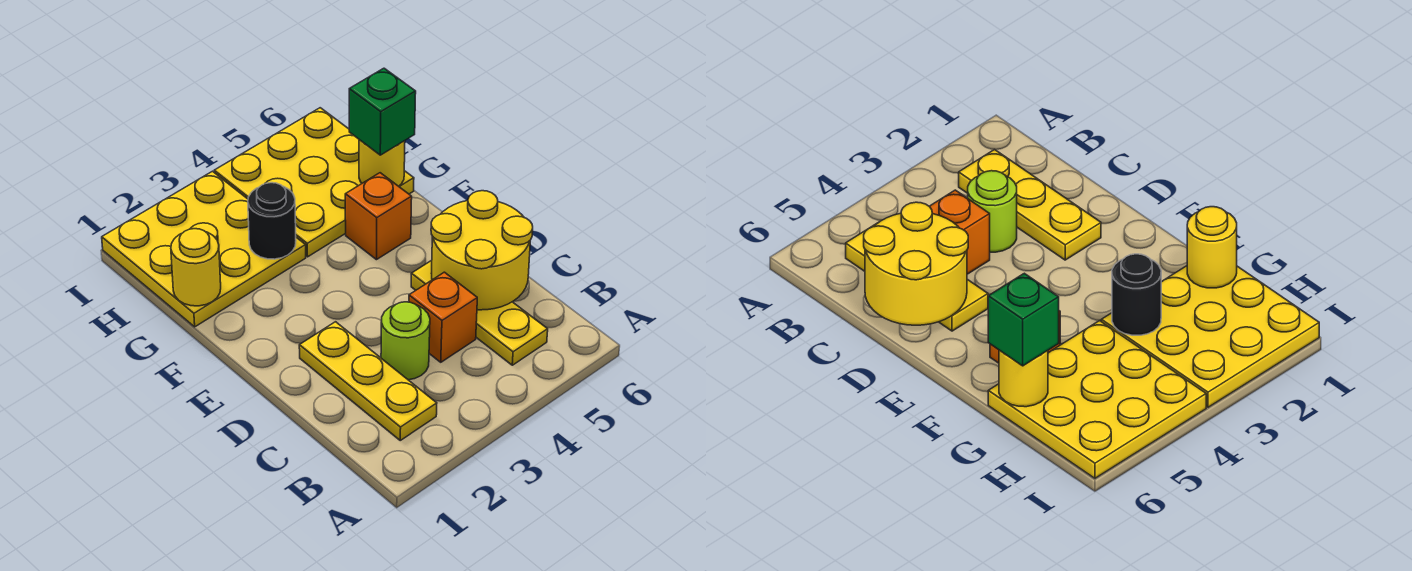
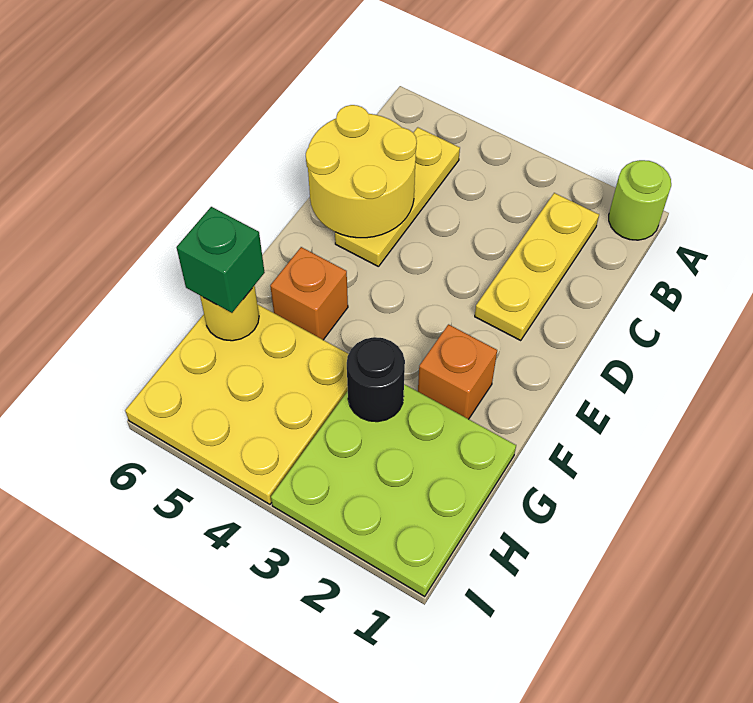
lime 1x1 round brick [381,302,430,380] -> lime 1x1 round brick moved to [609,160,671,240]
orange 1x1 brick [409,272,477,362] -> orange 1x1 brick moved to [418,324,497,419]
yellow 3x3 plate [102,171,306,327] -> lime 3x3 plate [271,384,516,596]
yellow 1x1 round brick [171,229,221,306] -> none

